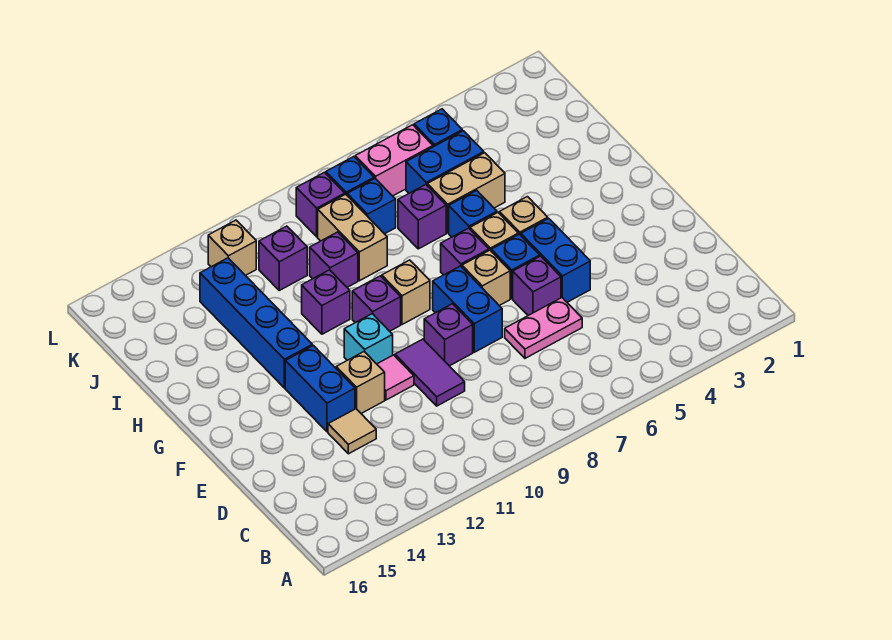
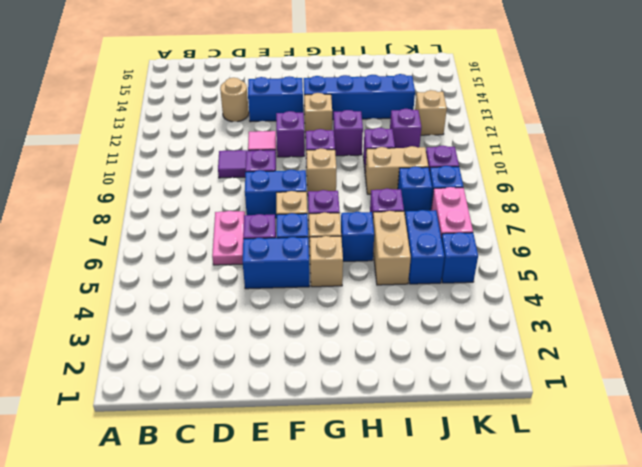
tan 1x1 tile [328,409,376,454] -> tan 1x1 round brick [220,78,249,122]
tan 1x1 brick [336,352,385,413] -> tan 1x1 brick moved to [304,93,332,138]
cyan 1x1 brick [344,314,393,364] -> purple 1x1 brick [276,111,305,157]

